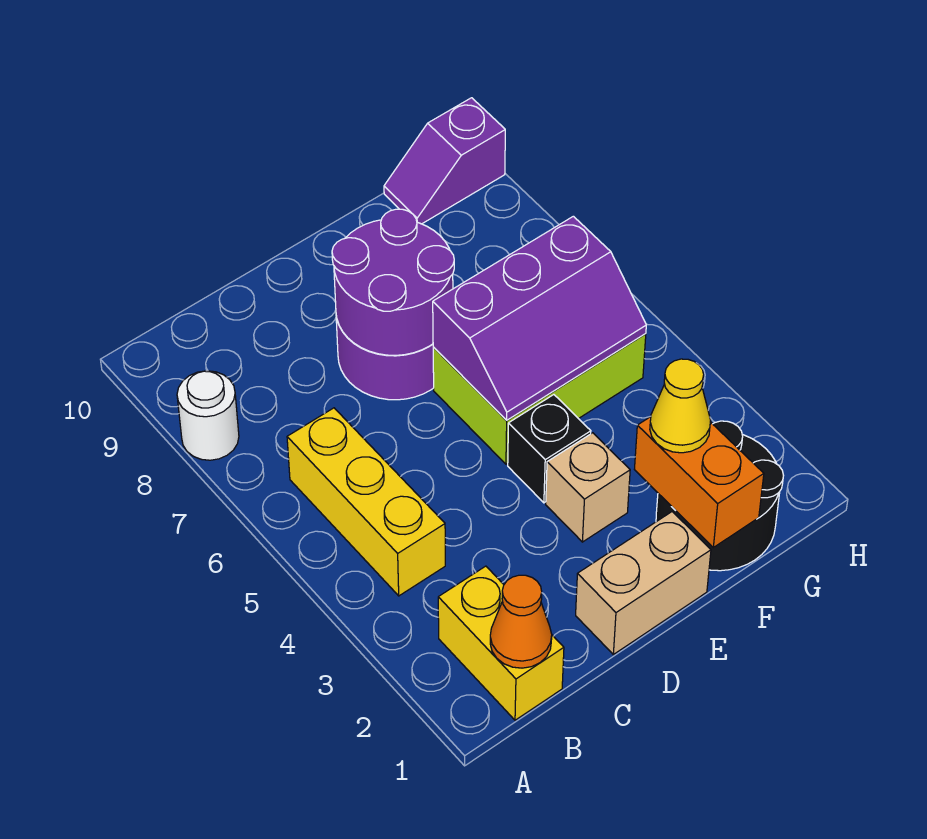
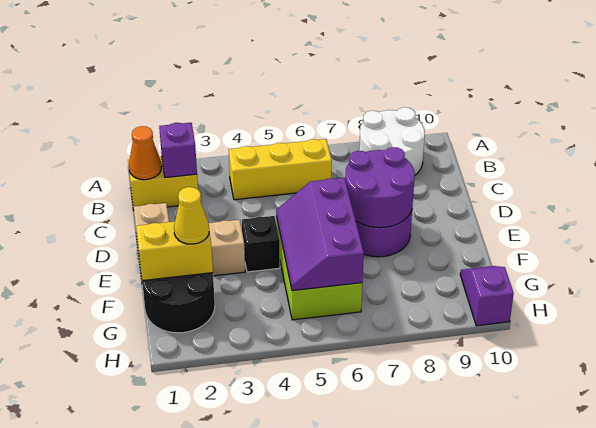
white 1x1 round brick [177,371,239,460] -> white 2x2 round brick [359,107,425,175]
none -> purple 1x1 brick [159,123,197,178]
orange 1x2 brick [634,417,764,547] -> yellow 1x2 brick [136,219,213,281]

